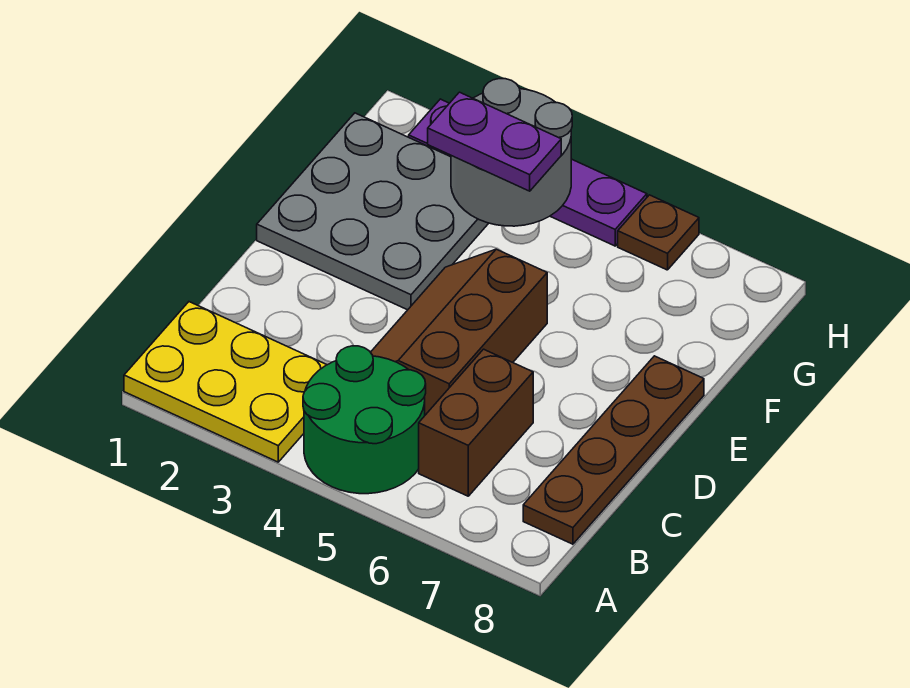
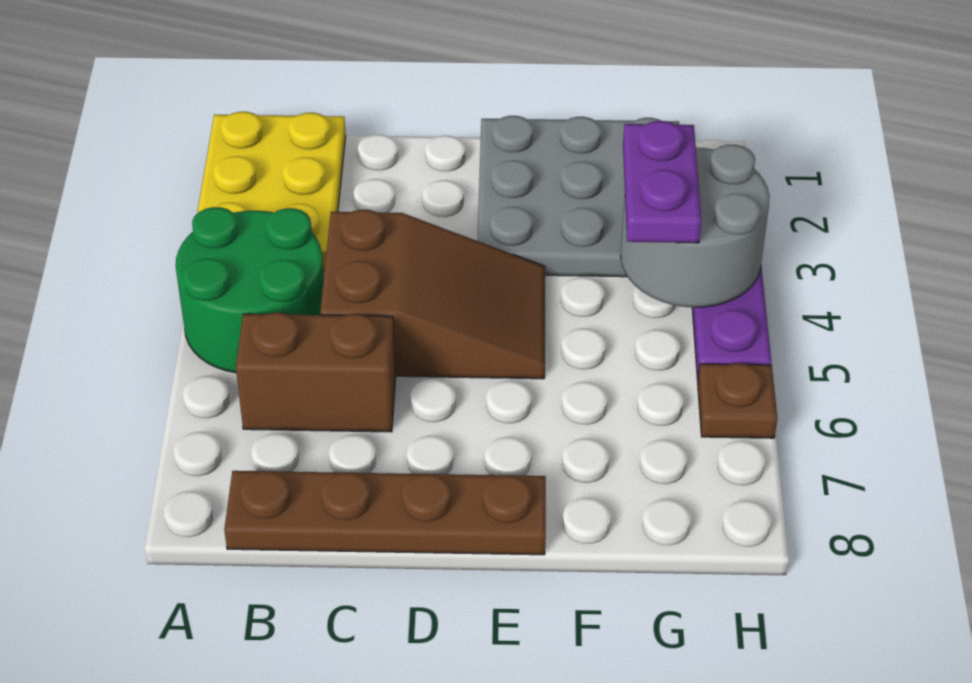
brown 2x3 slope [371,249,547,415] -> brown 2x3 slope turned to [320,210,545,379]

